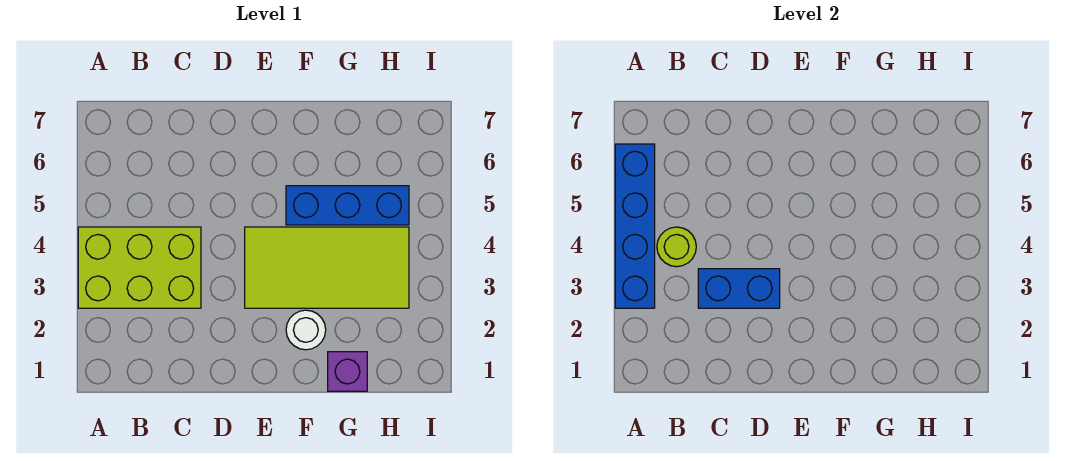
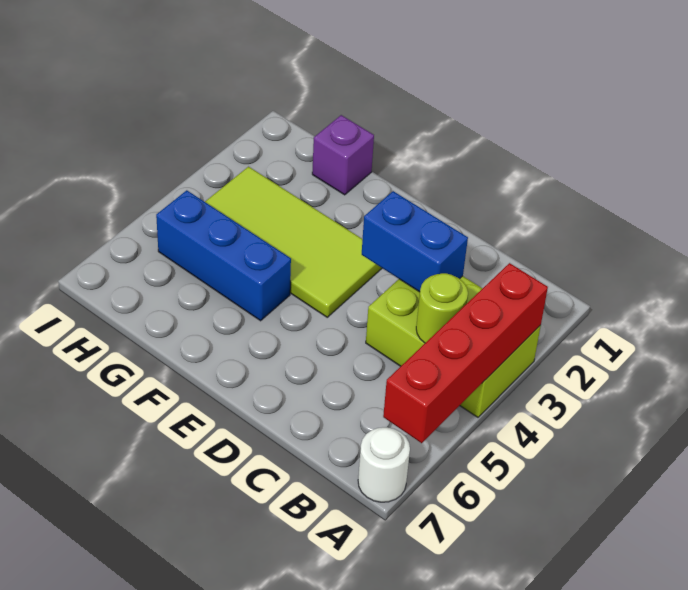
blue 1x4 brick [615,144,655,308] -> red 1x4 brick [383,263,548,443]
white 1x1 round brick [286,310,326,350] -> white 1x1 round brick moved to [358,427,410,502]

